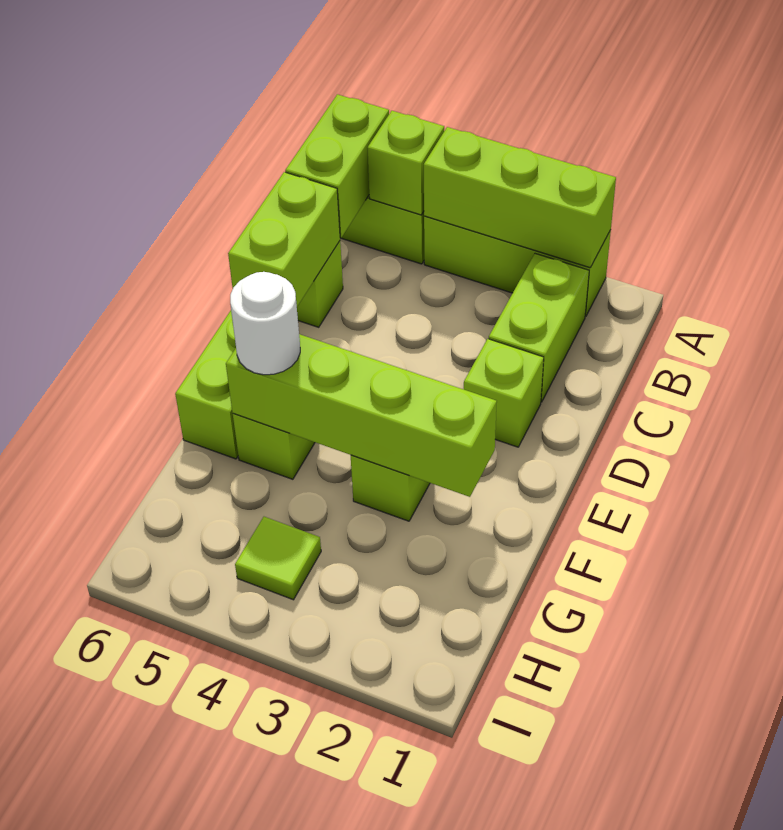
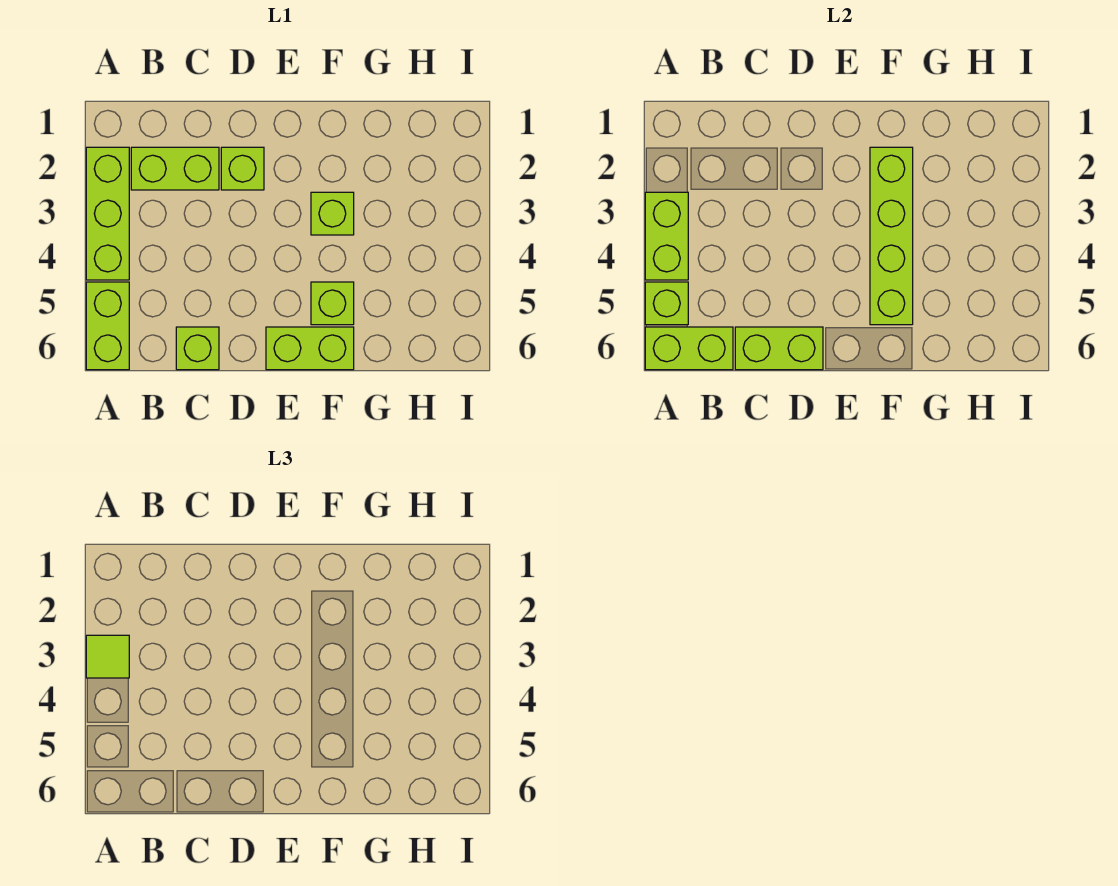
lime 1x3 brick [424,127,616,268] -> lime 1x2 brick [645,192,688,280]
white 1x1 round brick [230,272,300,375] -> none
lime 1x1 tile [235,517,321,600] -> lime 1x1 tile moved to [86,635,129,678]

